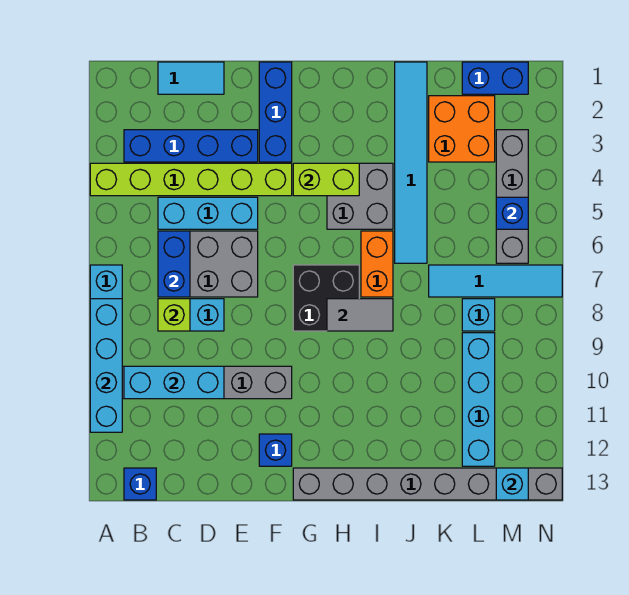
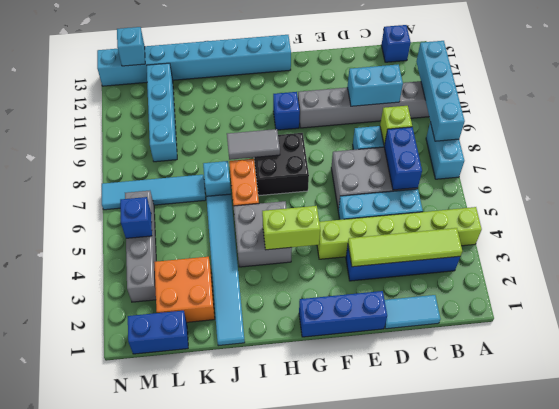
none -> lime 1x4 tile [348,228,462,267]
cyan 1x3 brick [124,366,224,399] -> cyan 1x2 brick [347,64,403,106]
blue 1x3 brick [259,62,292,162] -> blue 1x3 brick turned to [299,291,387,337]
blue 1x1 brick [259,434,292,466] -> blue 1x1 brick moved to [273,92,300,130]
grey 1x8 brick [293,468,562,500] -> cyan 1x8 brick [97,35,291,86]
cyan 1x1 brick [462,299,495,331] -> cyan 1x1 brick moved to [203,161,231,196]

